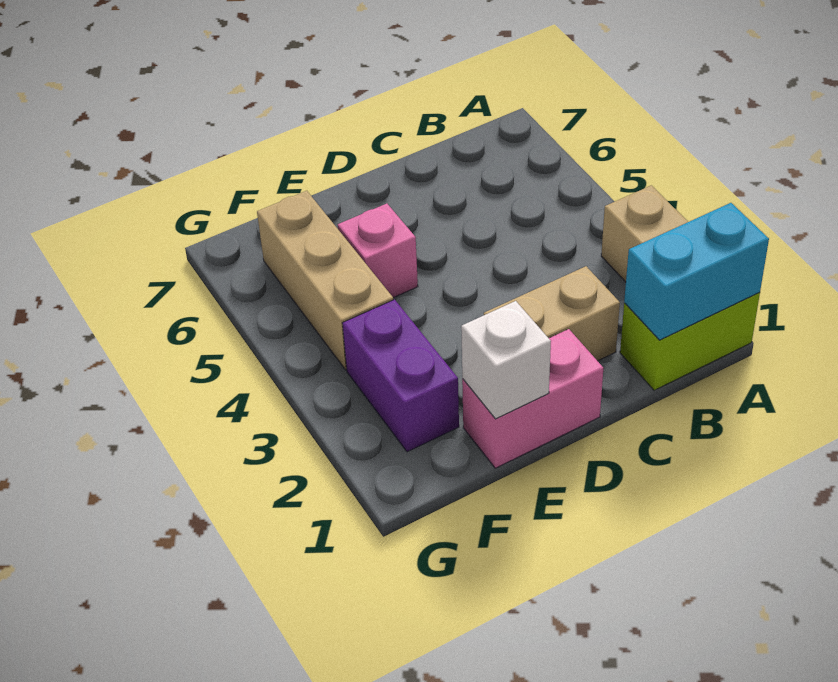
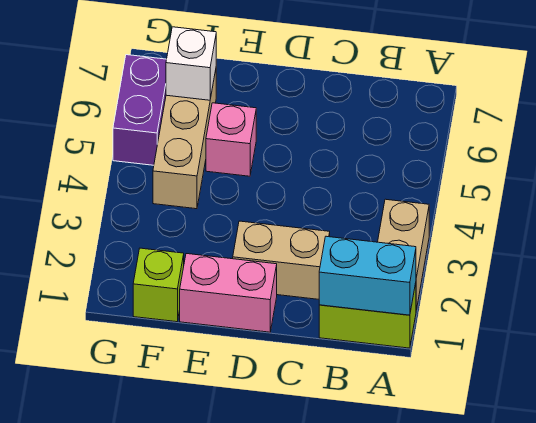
white 1x1 brick [461,301,551,419] -> white 1x1 brick moved to [166,27,216,100]
none -> lime 1x1 brick [133,248,184,322]
purple 1x2 brick [342,300,459,452] -> purple 1x2 brick moved to [113,55,166,165]

